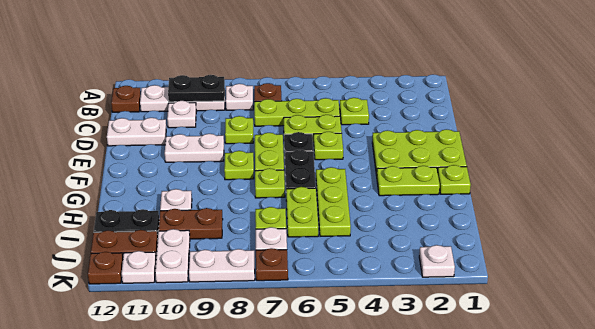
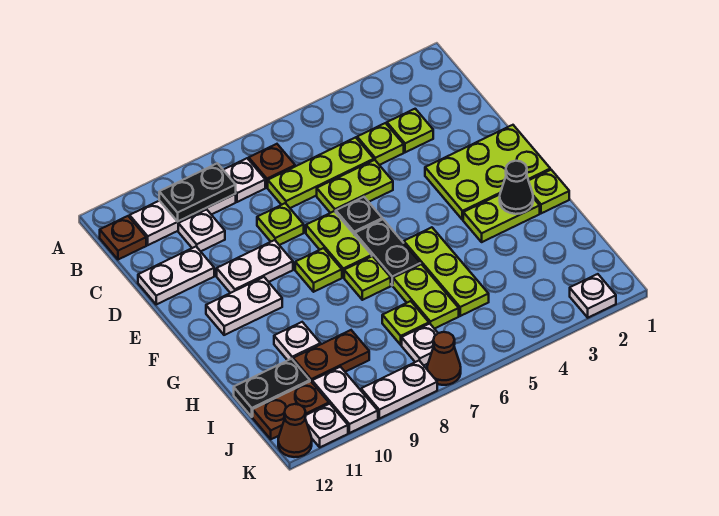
lime 1x1 plate [314,132,343,160] -> lime 1x1 plate moved to [387,109,433,152]
none -> white 1x2 plate [206,277,282,335]
none -> black 1x1 cone [500,161,533,214]
brown 1x1 plate [256,248,288,281] -> brown 1x1 cone [427,332,461,385]
brown 1x1 plate [88,252,123,284] -> brown 1x1 cone [278,404,312,457]

